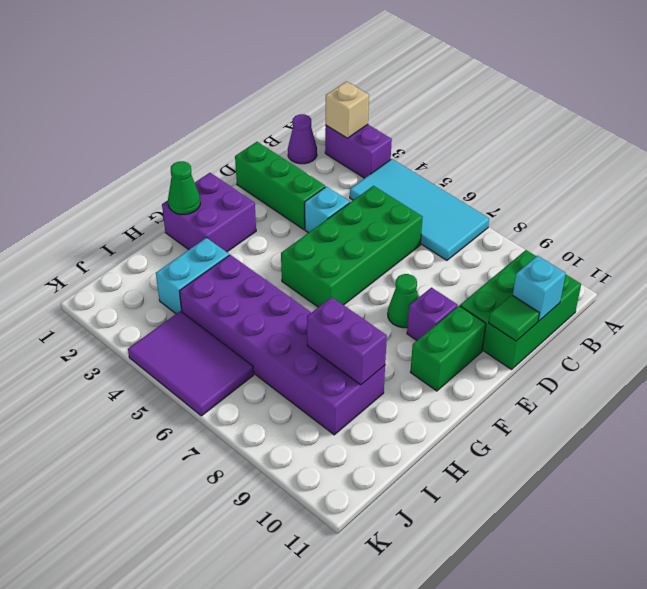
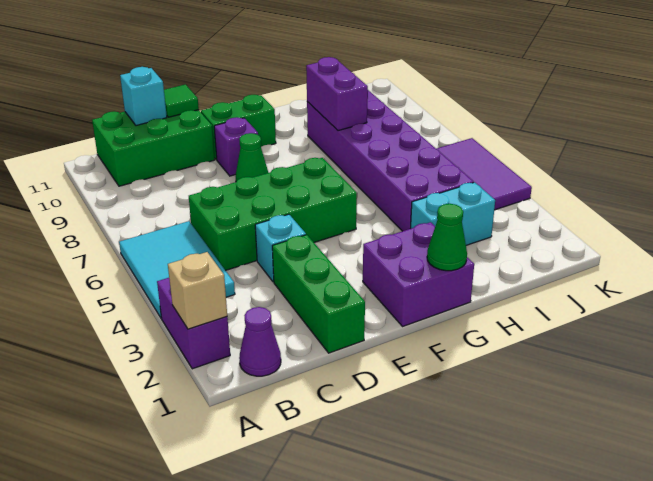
cyan 2x4 tile [350,159,489,260] -> cyan 2x3 tile [119,221,235,318]

